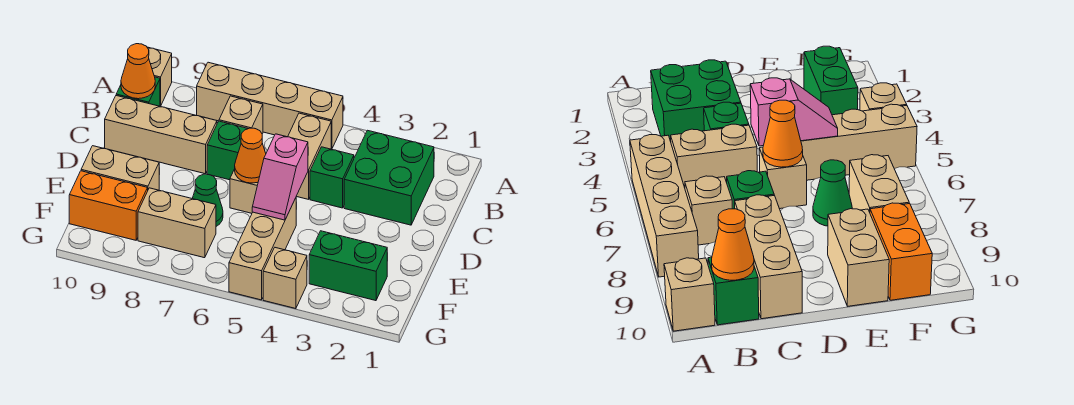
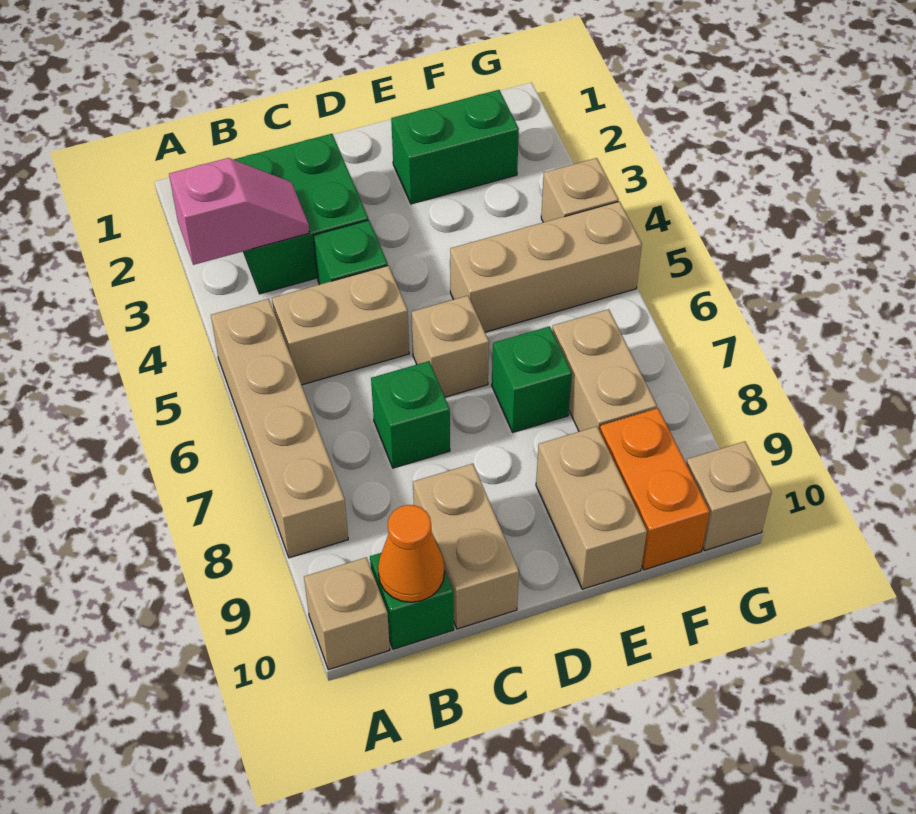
tan 1x1 brick [219,96,263,134] -> tan 1x1 brick moved to [686,441,772,550]
tan 1x3 brick [105,96,217,174] -> tan 1x2 brick [413,464,519,629]
pink 1x2 slope [252,134,308,220] -> pink 1x2 slope moved to [169,158,310,265]
orange 1x1 cone [235,128,266,183] -> none
green 1x1 cone [192,174,223,226] -> green 1x1 brick [492,326,572,432]
green 1x2 brick [309,231,387,301] -> green 1x2 brick turned to [391,90,519,204]

